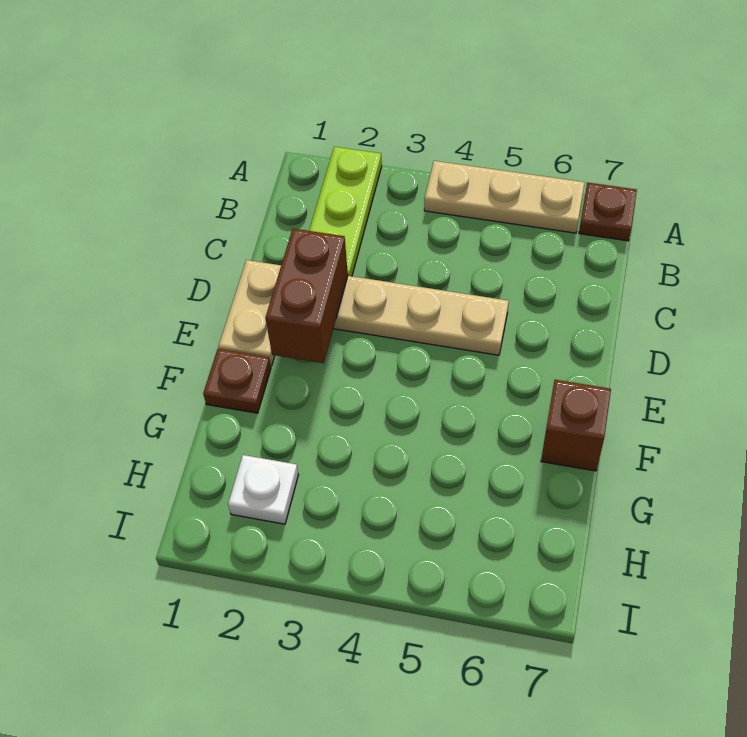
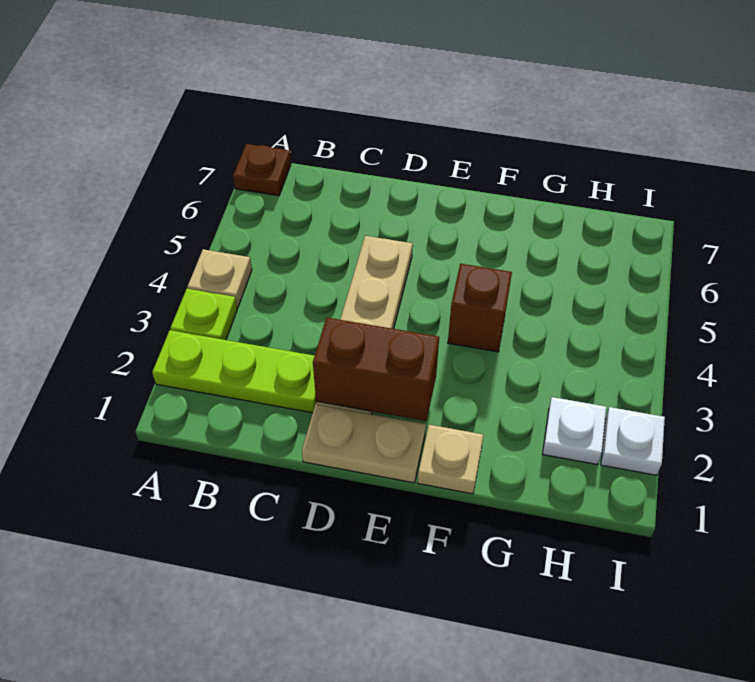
none -> lime 1x1 plate [170,289,237,340]
tan 1x3 plate [424,161,585,233] -> tan 1x1 plate [188,249,252,307]
brown 1x1 plate [203,349,271,413] -> tan 1x1 plate [418,425,483,494]
brown 1x1 brick [541,380,611,471] -> brown 1x1 brick moved to [448,264,512,352]
none -> white 1x1 plate [601,407,665,475]

